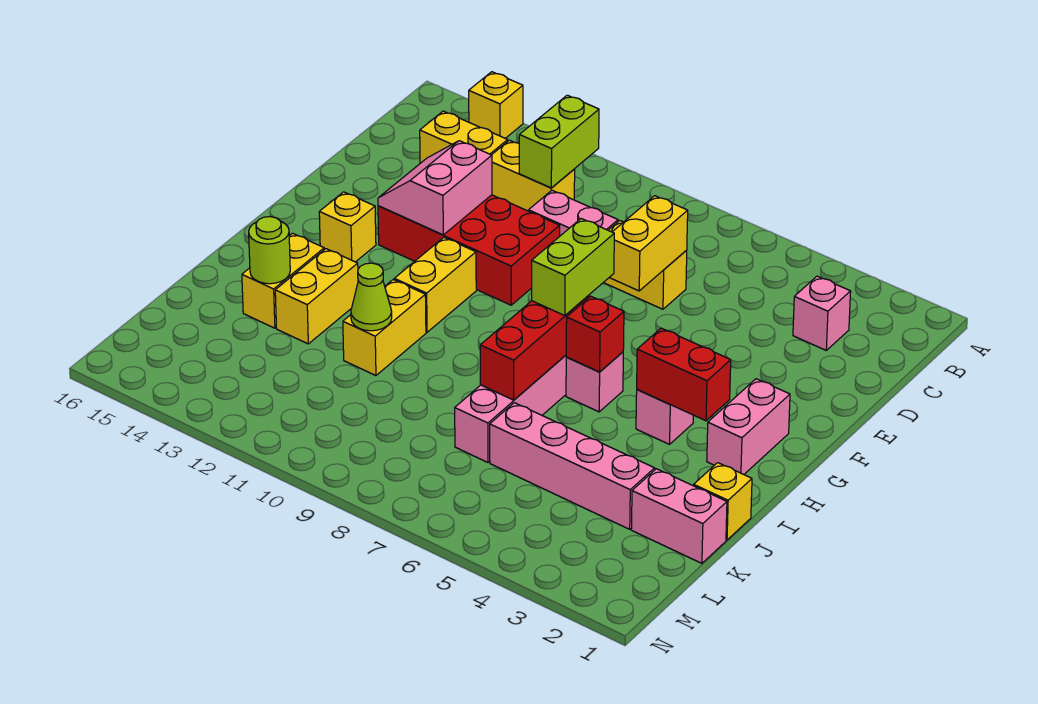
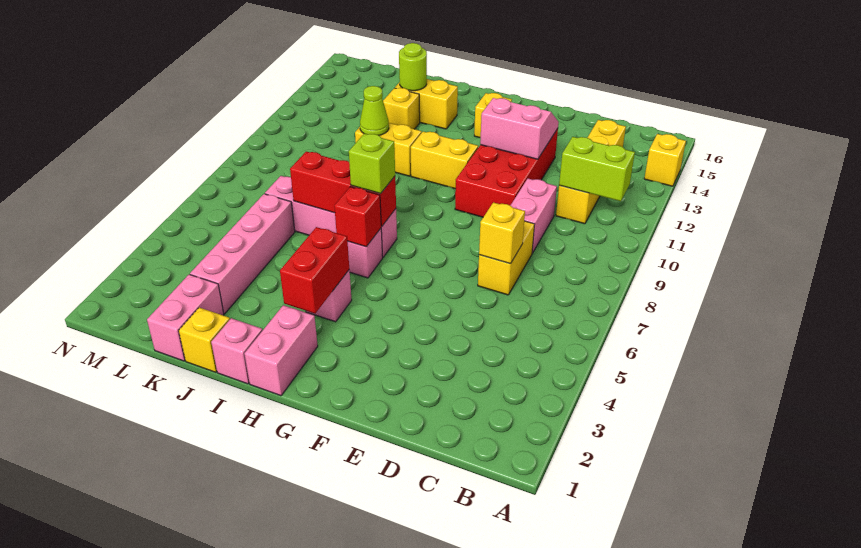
pink 1x1 brick [793,276,851,350] -> pink 1x1 brick moved to [211,318,263,384]
yellow 1x2 brick [609,196,688,291] -> yellow 1x1 brick [479,202,525,264]
pink 1x2 brick [707,379,790,474] -> pink 1x2 brick turned to [245,305,318,396]
lime 1x2 brick [532,219,614,316] -> lime 1x1 brick [349,134,395,194]
yellow 1x2 brick [275,249,358,344] -> yellow 1x1 brick [383,88,420,129]

